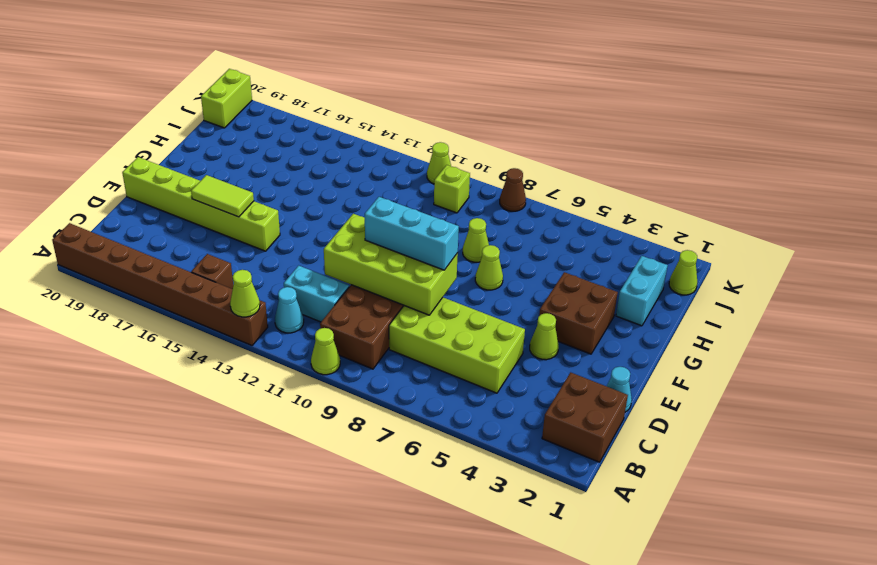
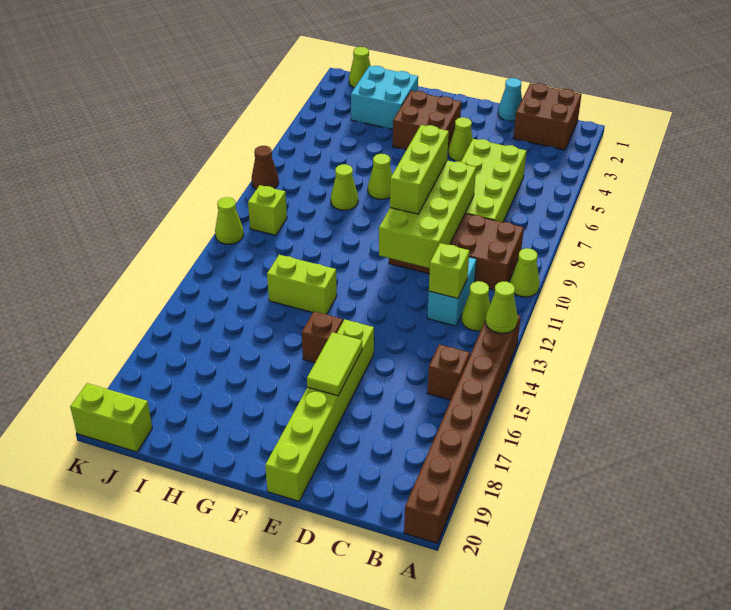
cyan 1x1 cone [275,287,304,333] -> lime 1x1 cone [462,281,490,331]
none -> lime 1x1 brick [429,243,469,298]
cyan 1x3 brick [365,197,459,270] -> lime 1x3 brick [390,125,449,214]
none -> brown 1x1 brick [302,311,343,363]
none -> lime 1x2 brick [267,255,337,314]
cyan 1x2 brick [616,256,668,326] -> cyan 2x2 brick [351,66,418,129]

